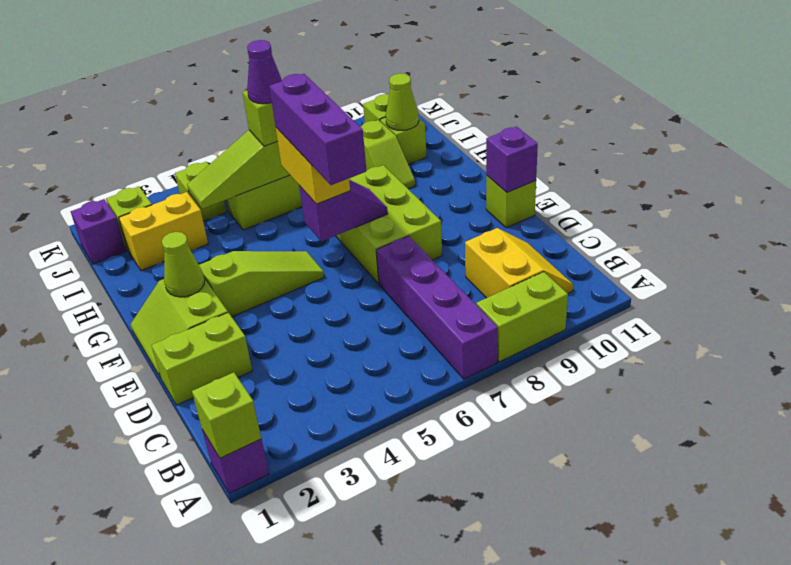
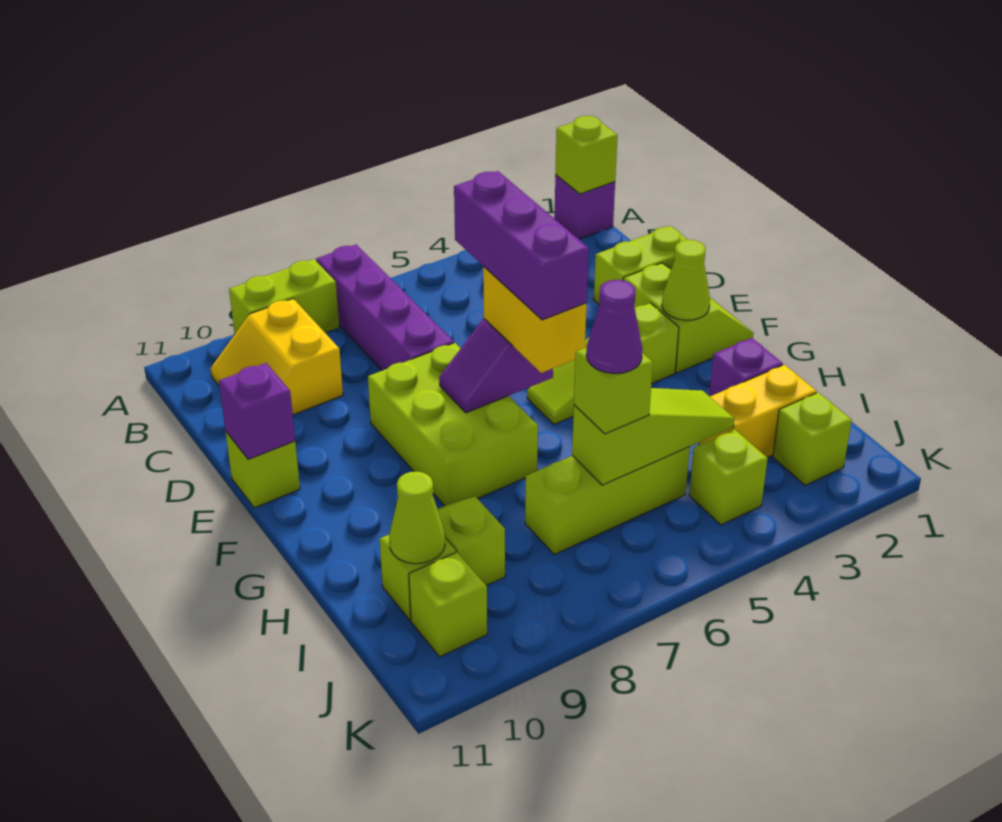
purple 1x1 brick [71,199,126,264] -> purple 1x1 brick moved to [709,338,783,396]

